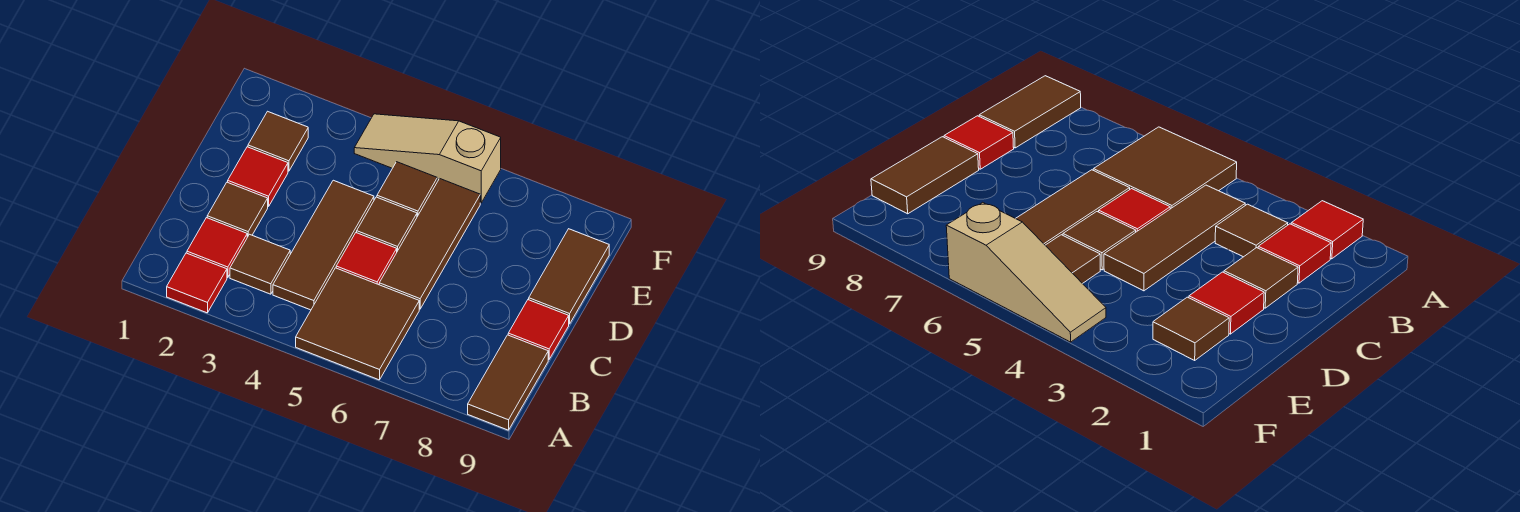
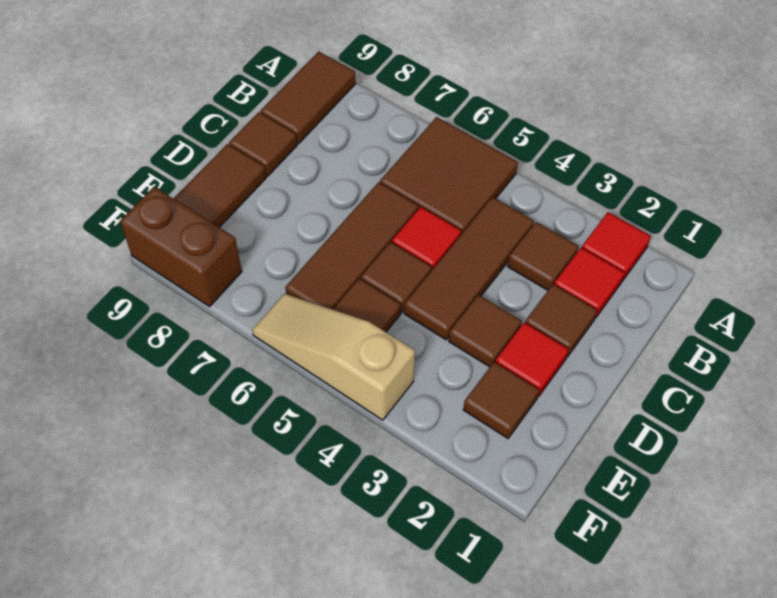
red 1x1 tile [508,300,569,359] -> brown 1x1 tile [229,112,297,176]
none -> brown 1x1 tile [449,295,522,367]
tan 1x3 slope [354,114,501,203] -> tan 1x3 slope turned to [252,294,415,420]
none -> brown 1x2 brick [120,187,242,307]

